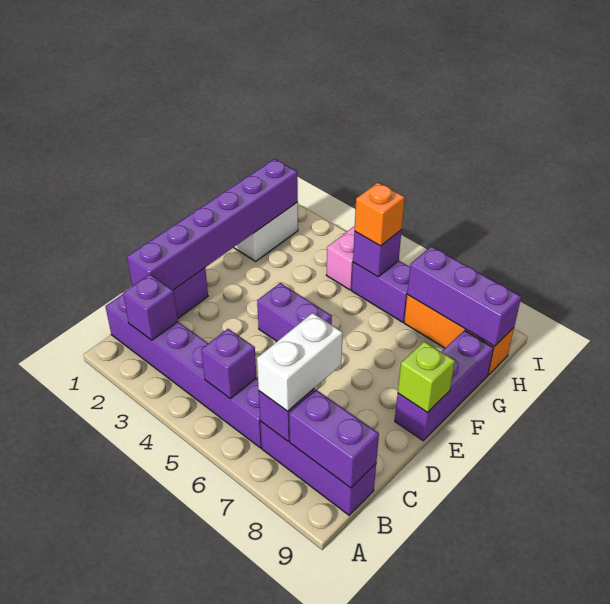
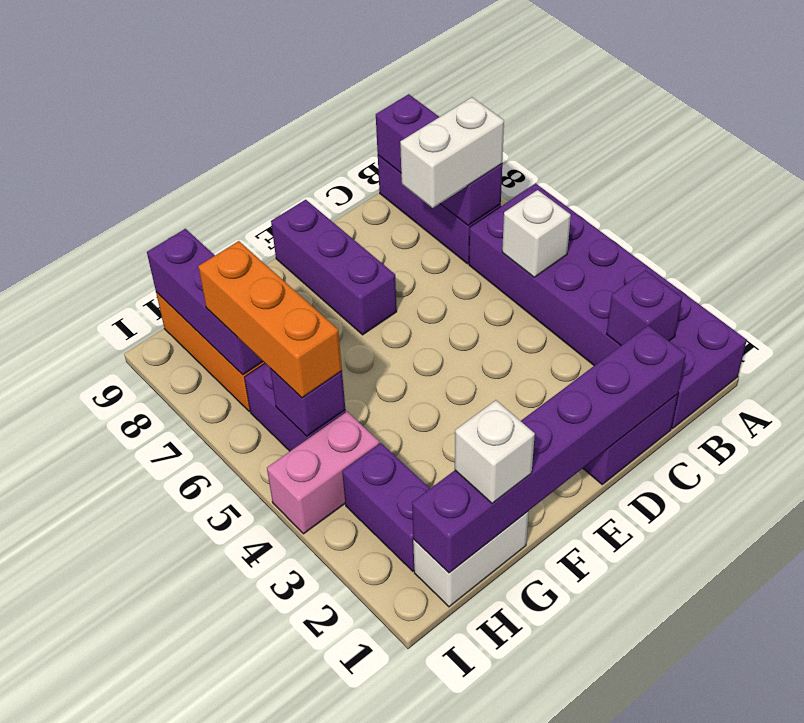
purple 1x6 brick [105,294,262,448] -> purple 2x6 brick [469,184,747,428]
purple 1x1 brick [201,329,256,399] -> white 1x1 brick [502,190,571,277]
purple 1x2 brick [257,283,332,341] -> purple 1x2 brick moved to [342,443,430,571]
purple 1x3 brick [395,330,493,441] -> purple 1x3 brick turned to [271,200,397,335]
lime 1x1 brick [398,341,455,413] -> none
none -> white 1x1 brick [455,400,535,503]
orange 1x1 brick [354,183,405,246] -> orange 1x3 brick [198,241,342,398]

